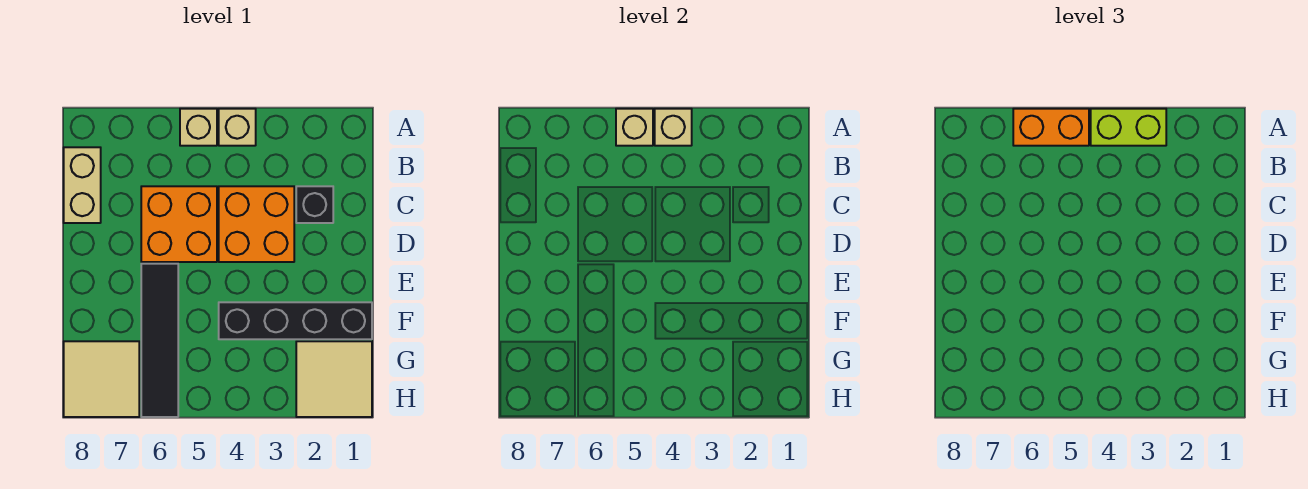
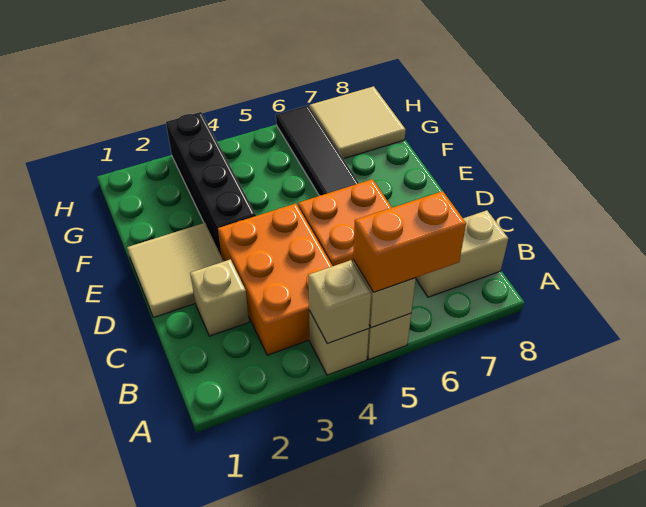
lime 1x2 brick [1091,109,1166,146] -> none
tan 1x2 brick [64,147,101,223] -> tan 1x2 brick turned to [416,210,508,297]
black 1x1 brick [296,186,333,223] -> tan 1x1 brick [190,259,249,336]
orange 2x2 brick [219,186,294,262] -> orange 2x3 brick [218,204,332,355]
black 1x4 brick [219,302,372,339] -> black 1x4 brick turned to [166,112,256,254]
tan 2x2 tile [296,341,372,417] -> tan 2x2 tile moved to [127,223,224,318]

